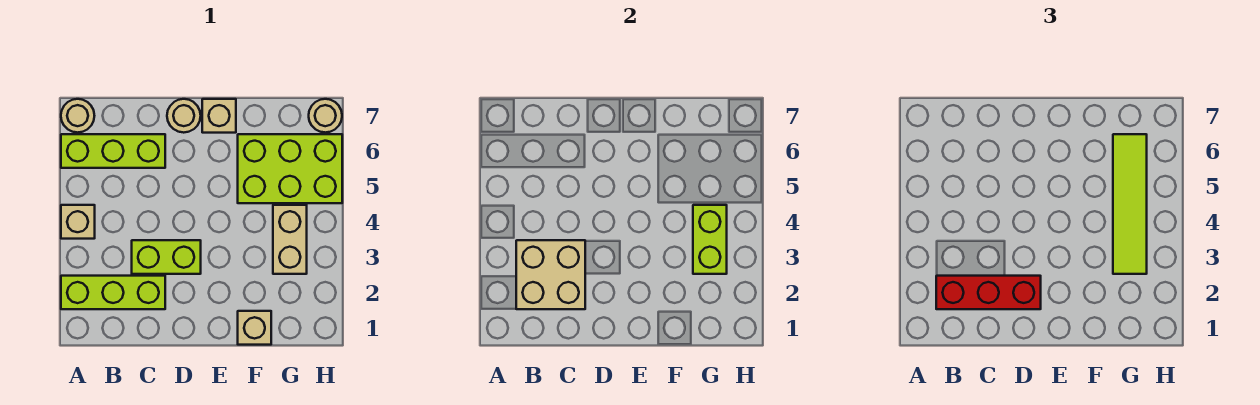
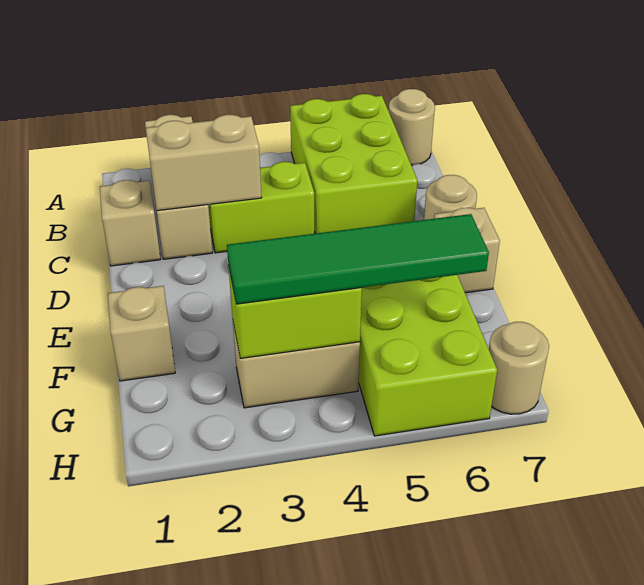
lime 1x3 brick [61,276,165,309] -> tan 1x3 brick [145,115,213,259]
tan 1x1 brick [61,205,95,239] -> tan 1x1 brick moved to [100,180,161,266]
lime 1x3 brick [61,134,165,168] -> lime 2x3 brick [290,94,417,234]
tan 2x2 brick [516,240,585,309] -> tan 1x2 brick [146,115,262,211]
red 1x3 brick [936,276,1041,309] -> none
lime 1x2 brick [132,240,201,274] -> lime 1x2 brick turned to [208,161,314,253]
lime 1x4 tile [1113,134,1147,274] -> green 1x4 tile [227,214,489,304]

